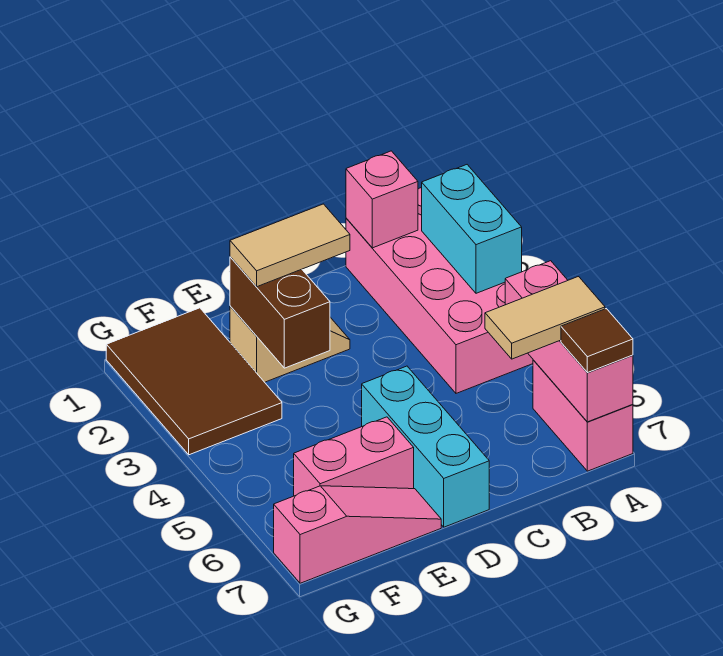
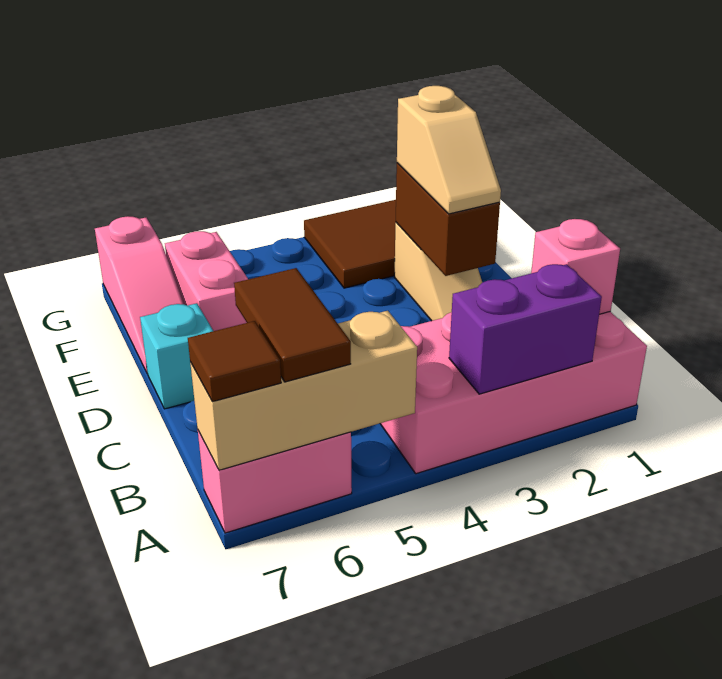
cyan 1x2 brick [422,165,522,293] -> purple 1x2 brick [449,264,602,394]
pink 1x3 brick [505,261,633,422] -> tan 1x3 brick [190,311,417,470]
tan 1x2 tile [485,277,605,359] -> brown 1x2 tile [234,268,351,382]
tan 1x2 tile [230,204,350,287] -> tan 1x2 slope [397,86,501,214]
cyan 1x3 brick [362,366,489,527] -> cyan 1x1 brick [140,303,213,409]
brown 1x2 brick [230,257,330,368] -> brown 1x2 brick turned to [396,163,500,276]

